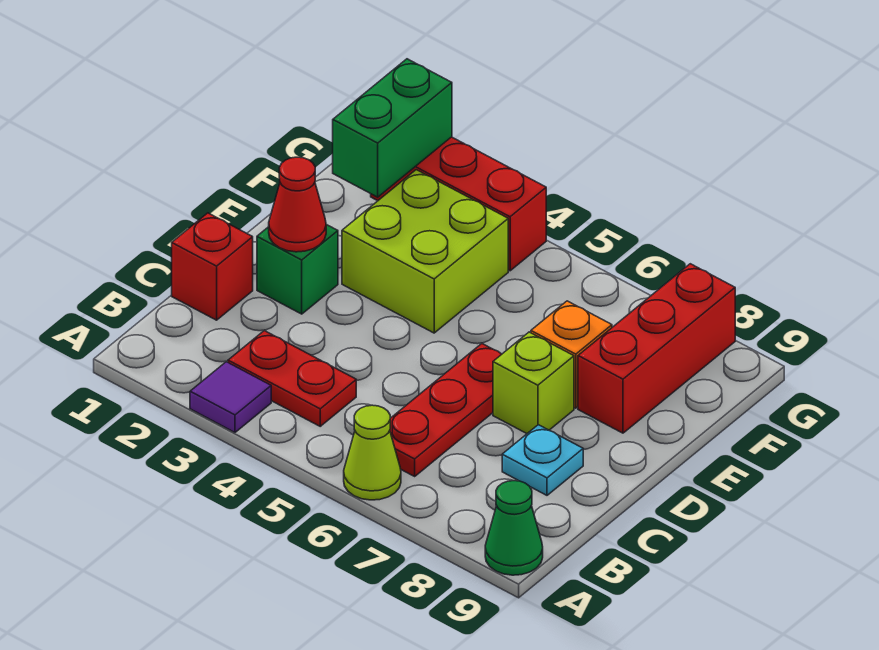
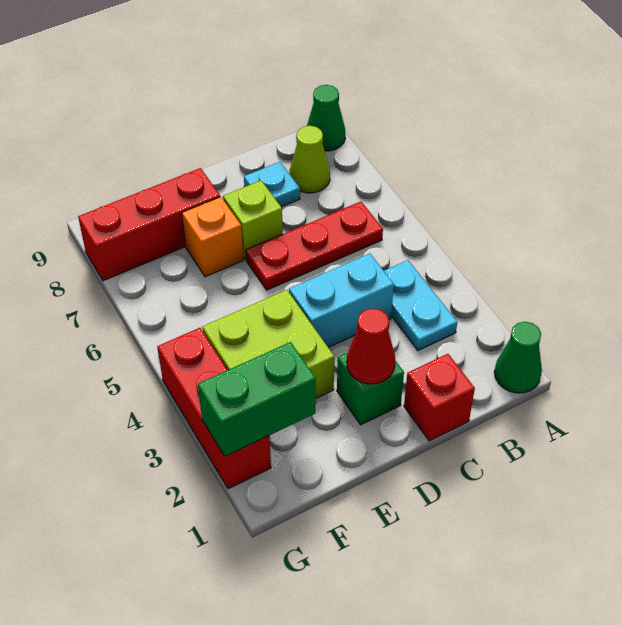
none -> green 1x1 cone [495,322,542,393]
purple 1x1 tile [190,362,271,432] -> none
lime 1x1 cone [344,405,401,500] -> lime 1x1 cone moved to [290,126,330,193]
red 1x2 plate [228,331,356,426] -> cyan 1x2 plate [384,260,457,350]
none -> cyan 1x2 brick [289,254,394,347]

